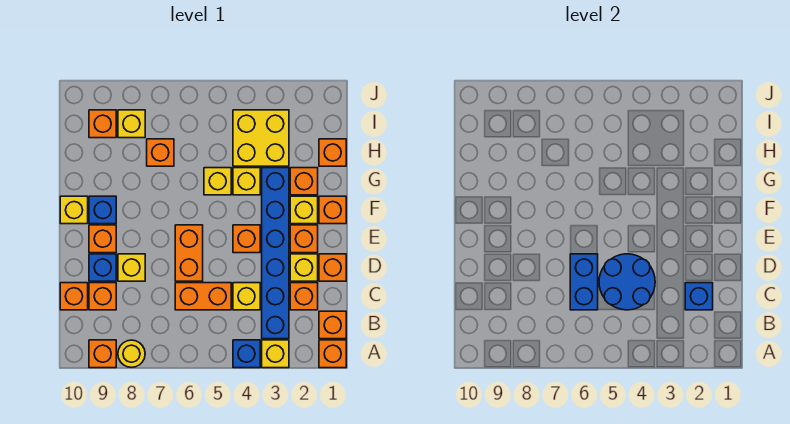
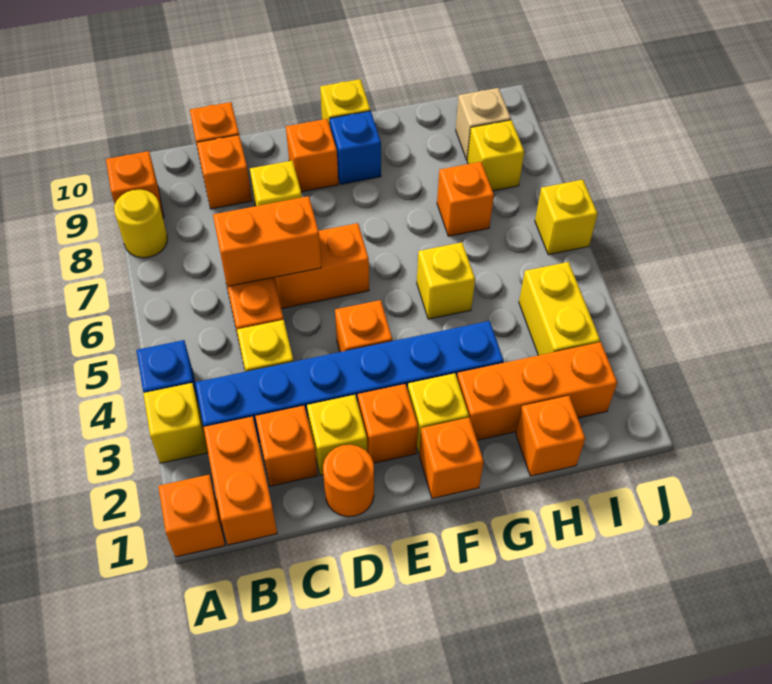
orange 1x1 brick [319,311,346,339] -> orange 1x2 brick [203,417,277,545]
blue 1x1 brick [685,283,713,310] -> none
blue 2x2 round brick [599,254,655,310] -> none
blue 1x2 brick [570,254,598,310] -> orange 1x2 brick [213,196,321,286]
orange 1x1 brick [319,254,346,281] -> orange 1x1 round brick [323,445,374,517]
blue 1x1 brick [89,254,116,281] -> none
orange 1x1 brick [290,168,318,195] -> orange 1x3 brick [457,342,617,440]
yellow 1x1 brick [233,168,260,195] -> yellow 1x1 brick moved to [535,180,598,255]
yellow 2x2 brick [233,110,289,166] -> yellow 1x2 brick [519,262,600,355]
orange 1x1 brick [89,110,116,138] -> tan 1x1 brick [456,88,511,160]

